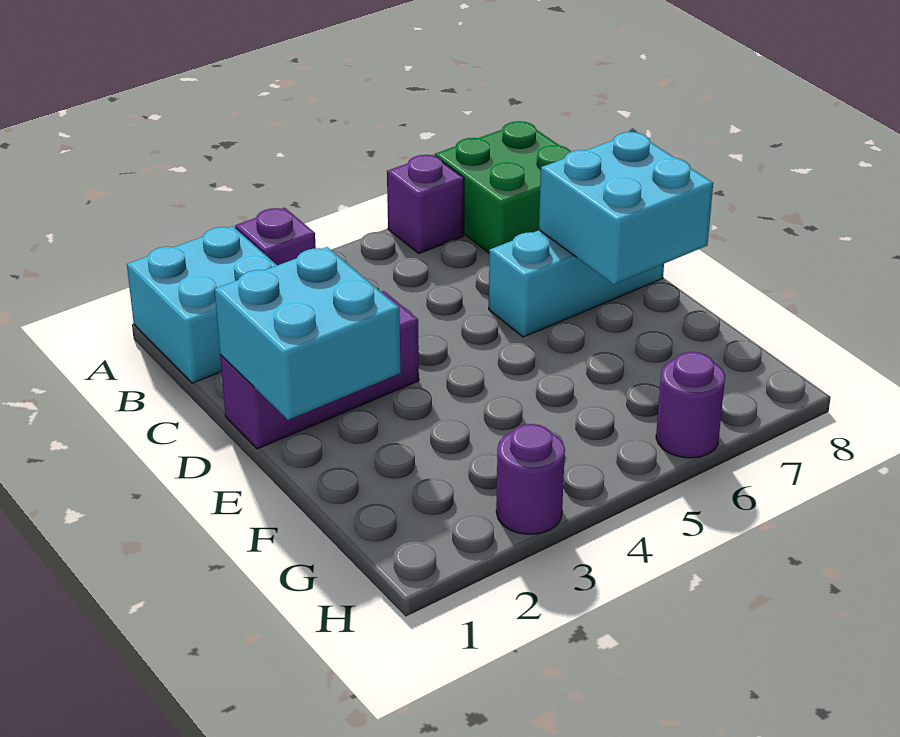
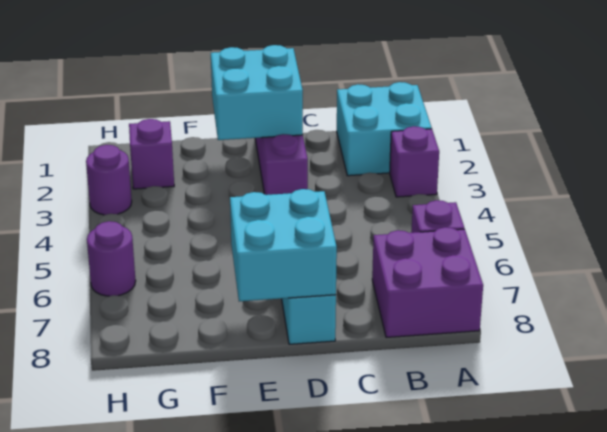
green 2x2 brick [435,121,570,253] -> purple 2x2 brick [372,227,483,337]
none -> purple 1x1 brick [129,119,174,189]

